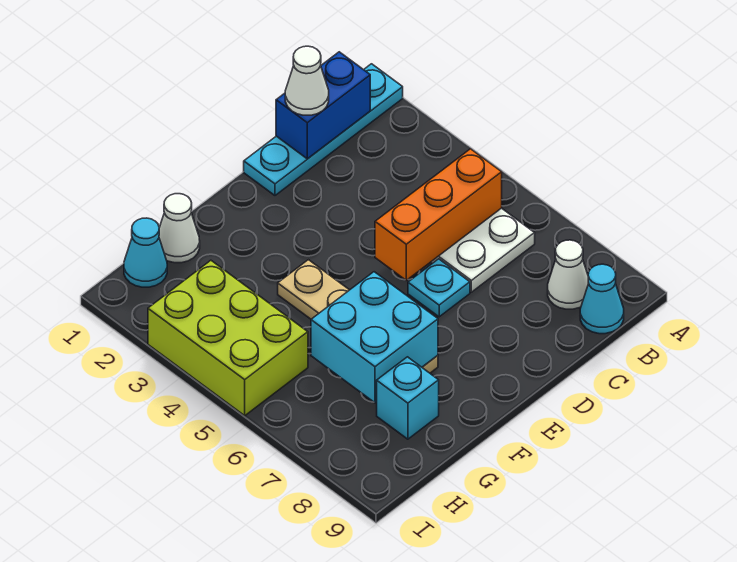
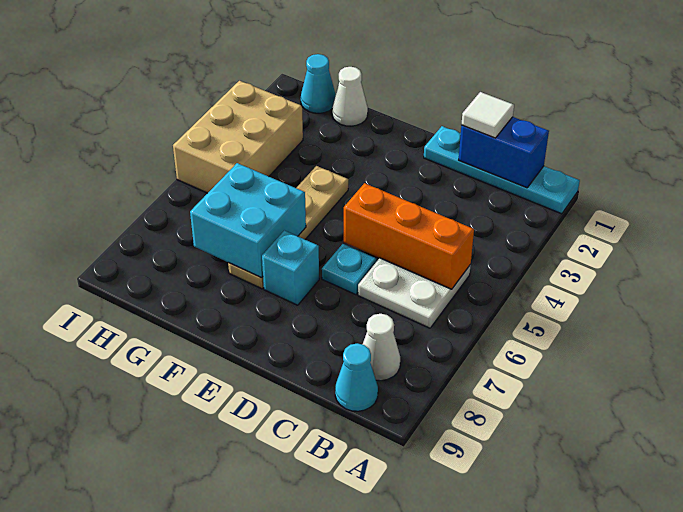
white 1x1 cone [285,46,329,115] -> white 1x1 tile [461,92,514,138]
cyan 1x1 brick [377,357,439,439] -> cyan 1x1 brick moved to [262,230,319,305]
lime 2x3 brick [148,260,308,416] -> tan 2x3 brick [173,81,303,193]

